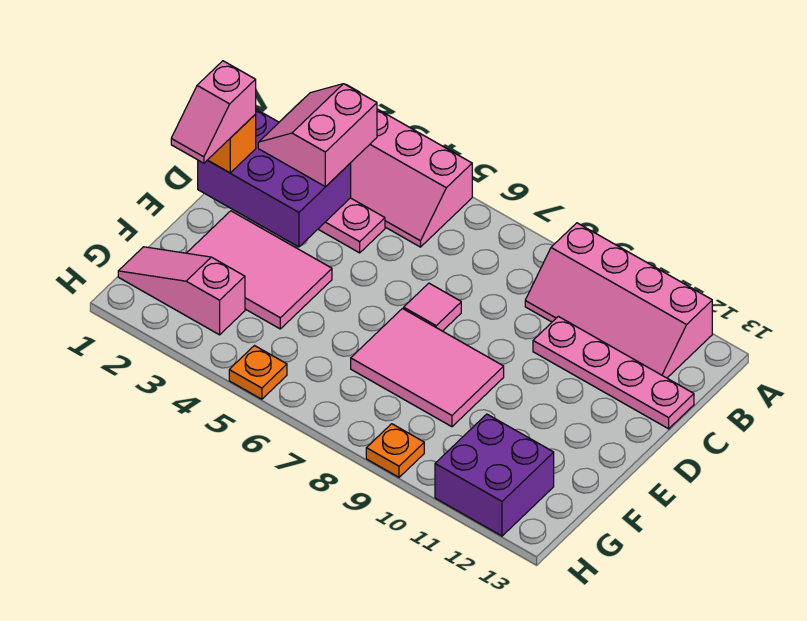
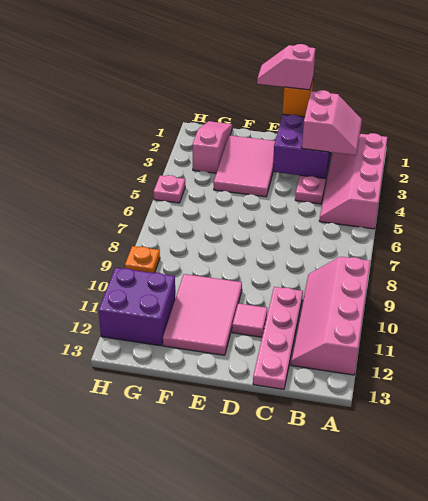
pink 2x2 slope [258,84,377,186] -> pink 2x2 slope turned to [302,90,362,155]
pink 1x1 tile [404,283,461,331] -> pink 1x1 tile moved to [232,303,267,337]
pink 2x3 tile [351,309,504,427] -> pink 2x3 tile moved to [163,274,242,355]
orange 1x1 plate [229,346,287,399] -> pink 1x1 plate [154,175,185,203]

